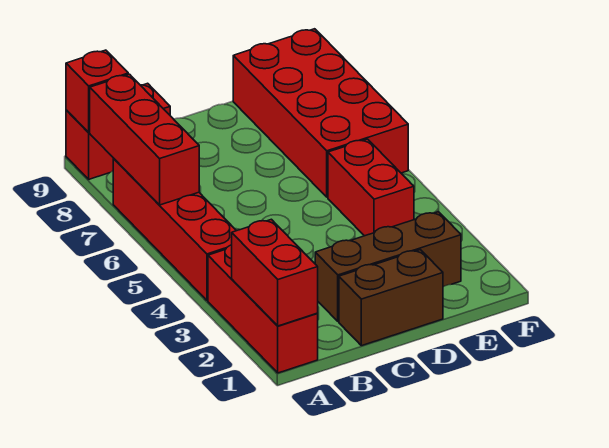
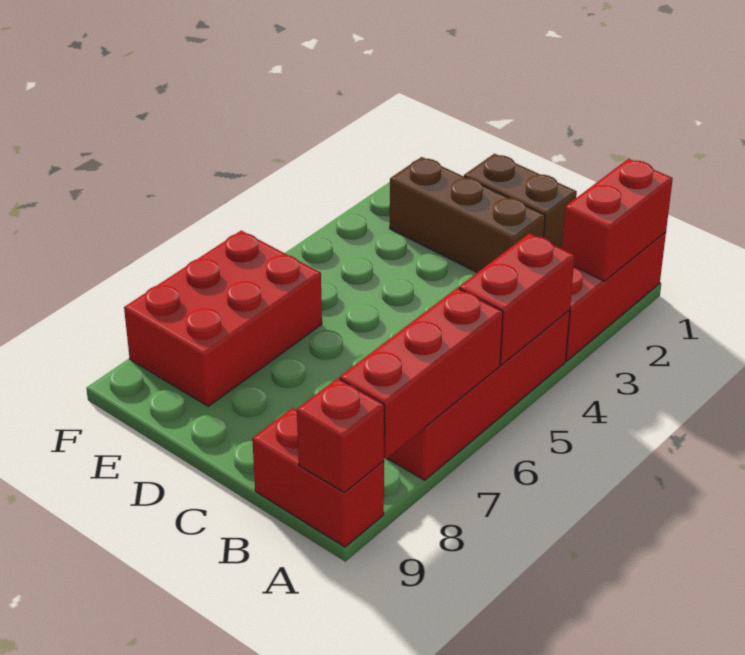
red 1x2 brick [328,139,414,236] -> red 1x2 brick moved to [459,233,575,365]
red 2x4 brick [233,29,408,197] -> red 2x3 brick [124,231,322,406]

